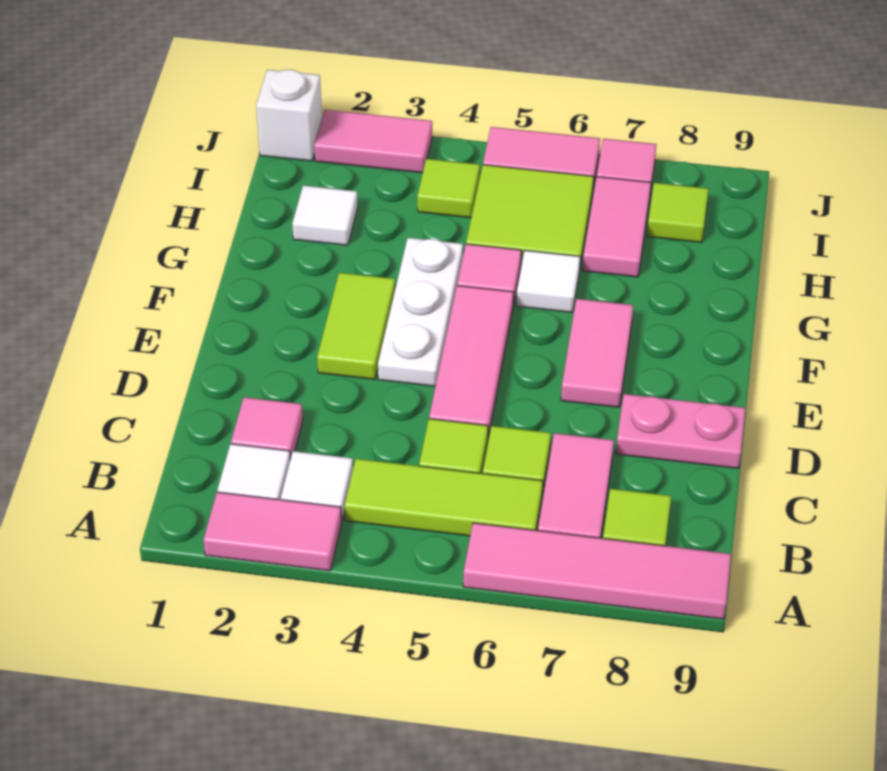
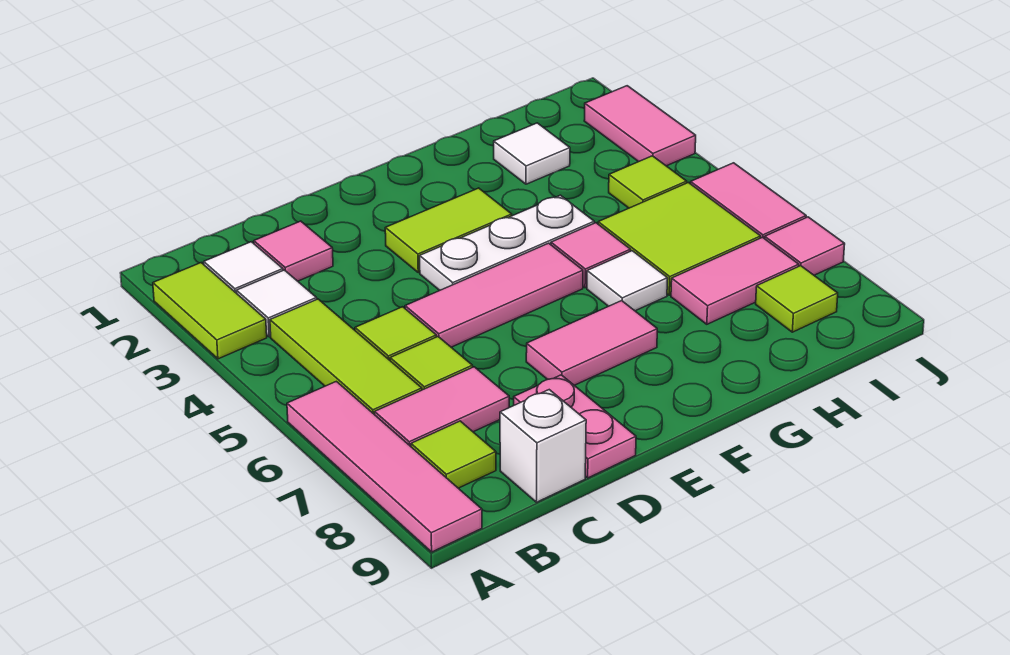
pink 1x2 tile [203,492,342,571] -> lime 1x2 tile [153,263,267,359]
white 1x1 brick [256,70,322,161] -> white 1x1 brick moved to [500,390,586,502]

